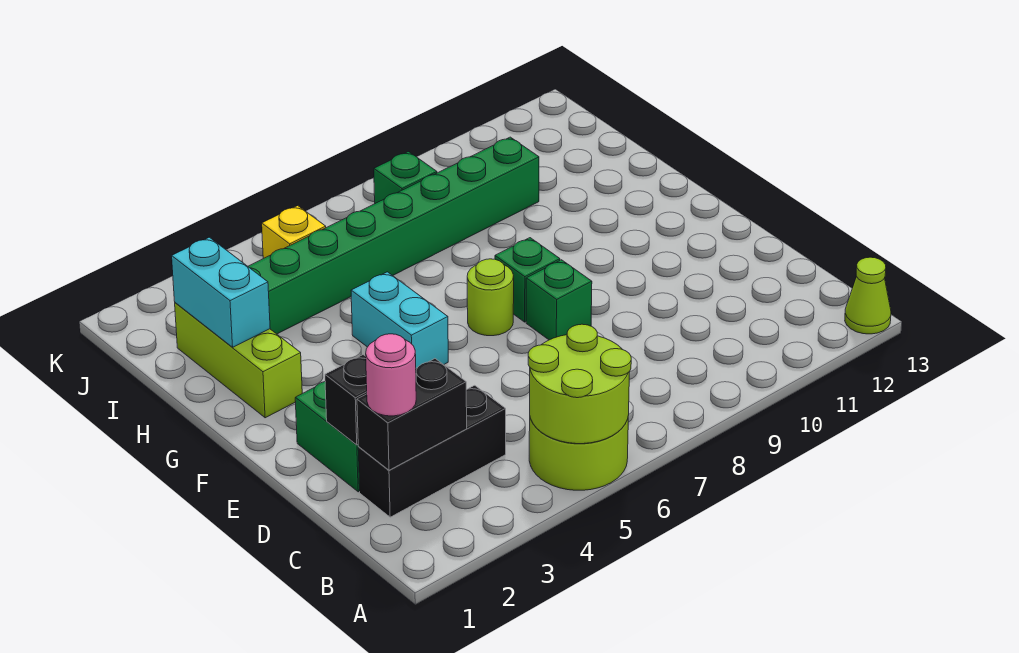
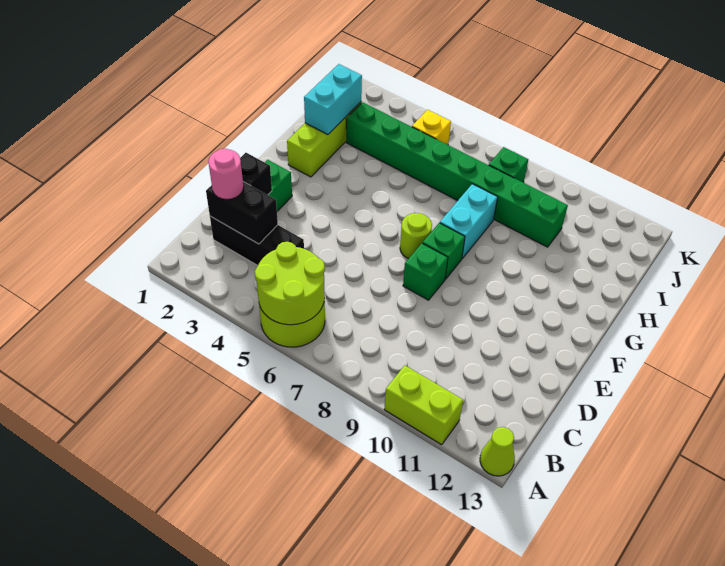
none -> lime 1x2 brick [384,365,463,445]
cyan 1x2 brick [351,272,448,368] -> cyan 1x2 brick moved to [440,184,498,258]

